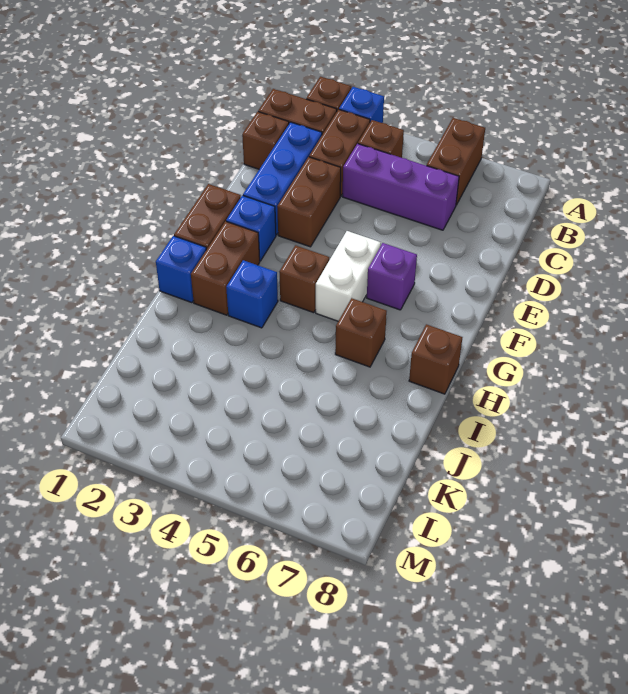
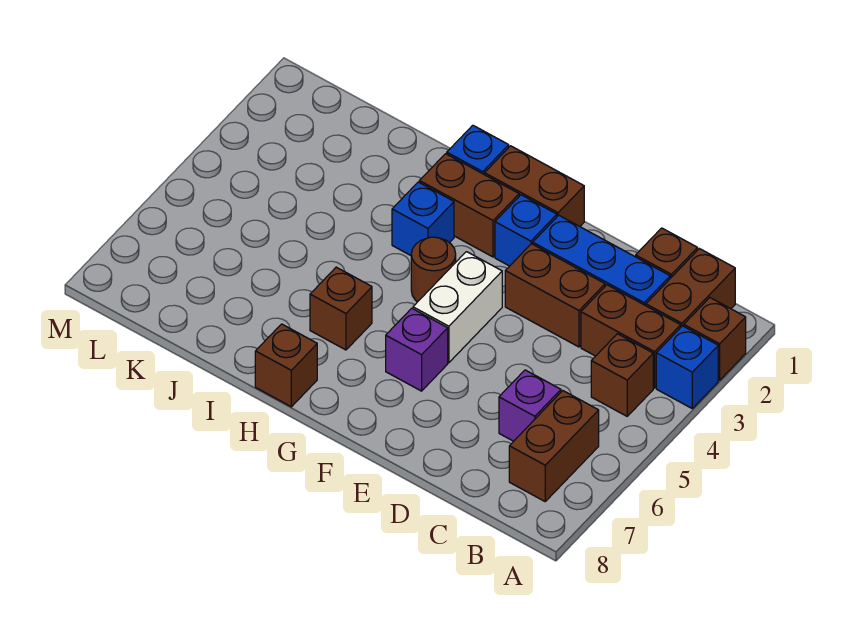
brown 1x2 brick [427,118,485,205] -> brown 1x2 brick turned to [509,391,599,501]
purple 1x3 brick [342,144,459,230] -> purple 1x1 brick [499,370,561,441]
white 1x2 brick [316,231,381,321] -> white 1x2 brick turned to [413,252,502,363]
brown 1x1 brick [279,245,329,313] -> brown 1x1 round brick [411,237,456,302]

